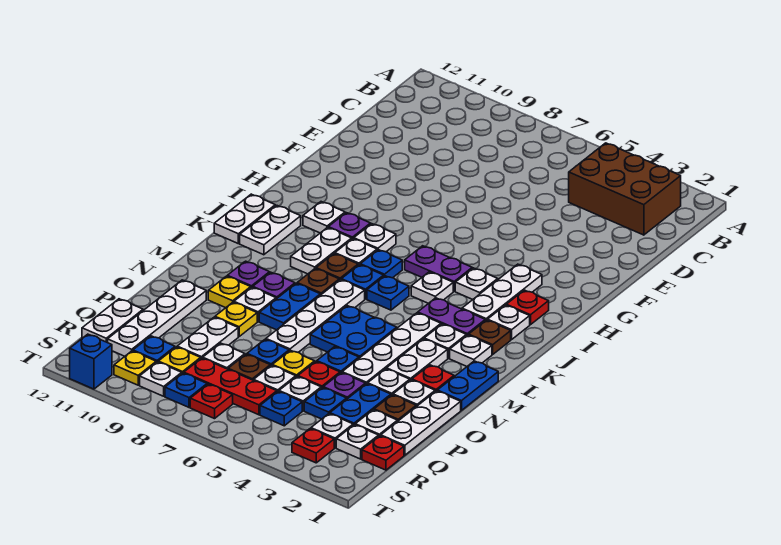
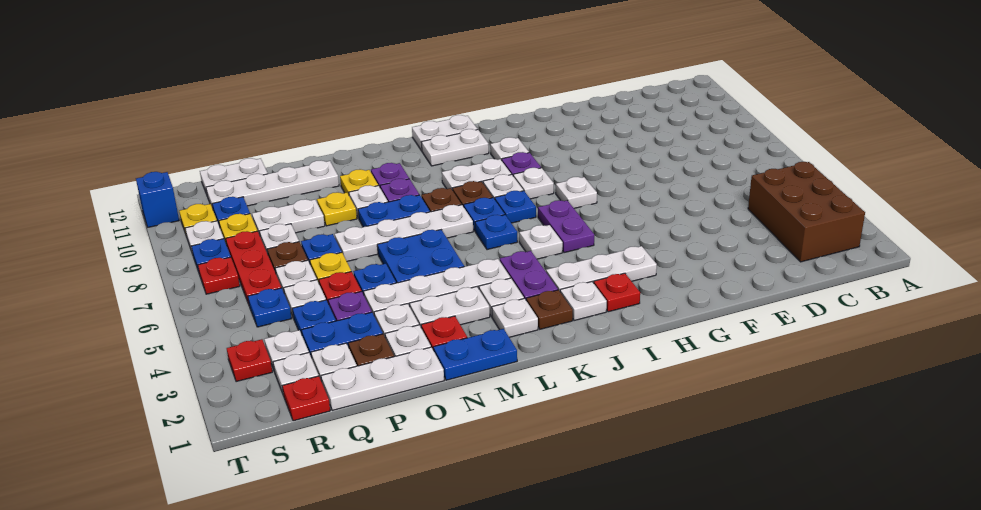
white 1x1 plate [455,268,498,299] -> white 1x1 plate moved to [556,177,597,208]

